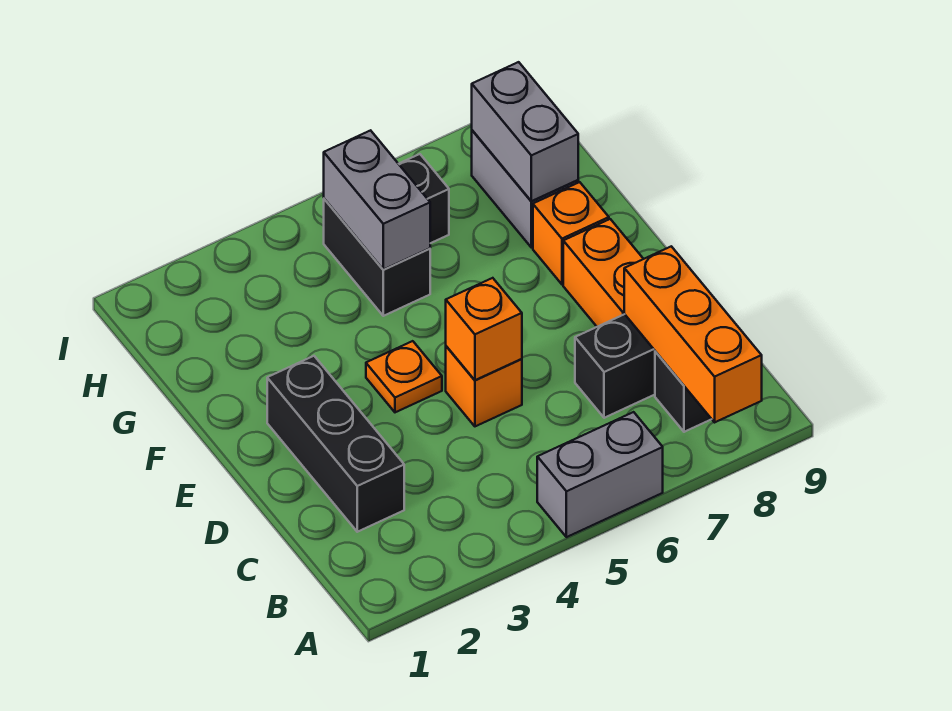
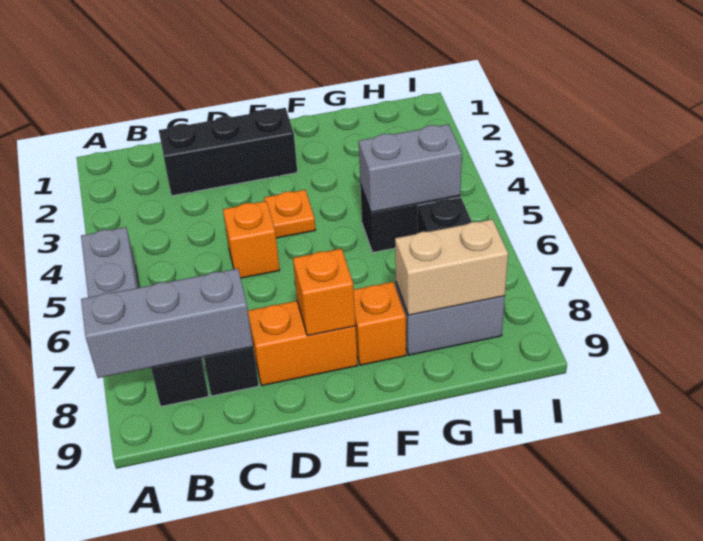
orange 1x3 brick [624,246,762,422] -> grey 1x3 brick [81,269,253,378]
orange 1x1 brick [446,278,522,380] -> orange 1x1 brick moved to [293,249,356,336]
grey 1x2 brick [472,62,578,201] -> tan 1x2 brick [395,219,508,315]

